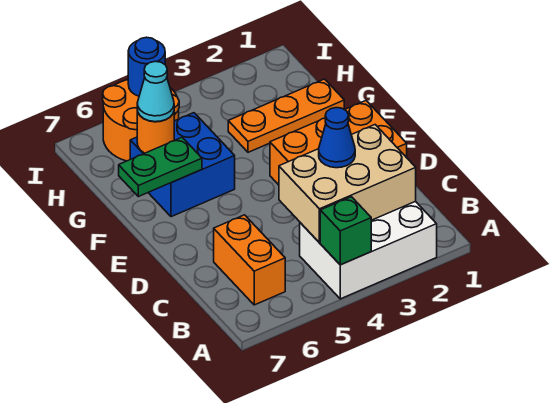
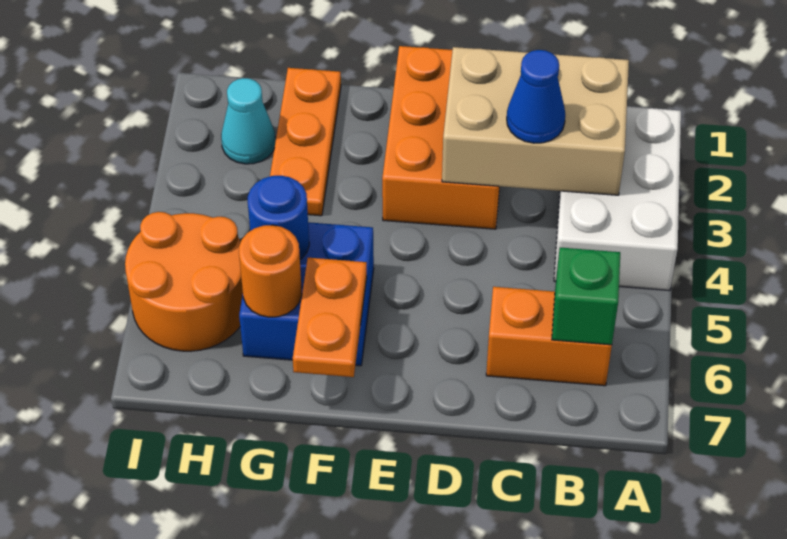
green 1x1 brick [320,197,371,265] -> green 1x1 brick moved to [552,248,620,345]
tan 2x3 brick [279,125,416,243] -> tan 2x3 brick turned to [442,47,629,195]
green 1x2 plate [119,137,202,197] -> orange 1x2 plate [293,258,367,377]
cyan 1x1 cone [137,61,174,122] -> cyan 1x1 cone moved to [221,78,275,164]
blue 1x1 round brick [128,37,165,96] -> blue 1x1 round brick moved to [248,175,309,260]

